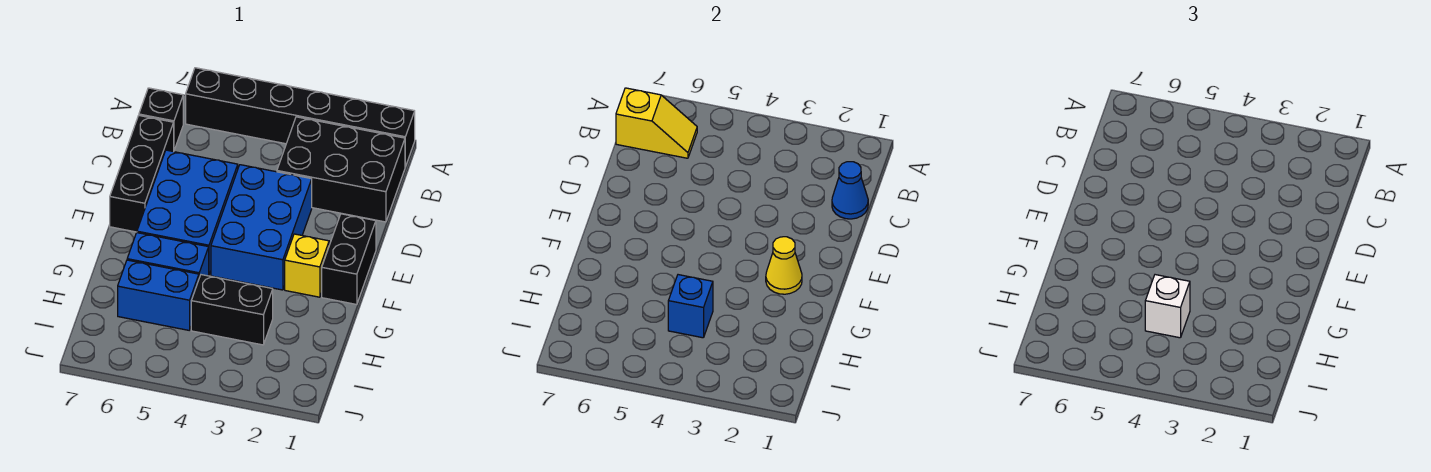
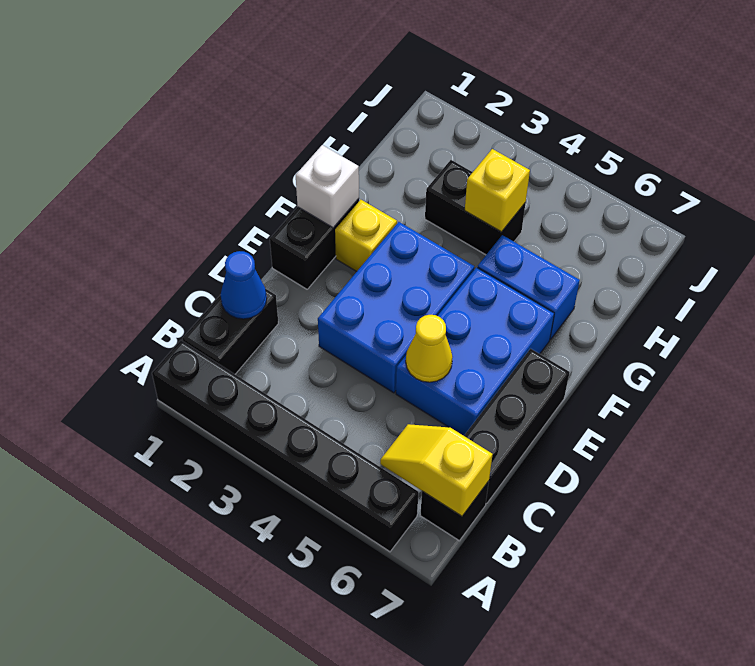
black 2x3 brick [277,117,405,222] -> black 1x2 brick [182,289,278,374]
yellow 1x1 cone [766,237,802,294] -> yellow 1x1 cone moved to [406,315,452,382]
blue 1x1 brick [668,275,713,338] -> yellow 1x1 brick [465,149,530,232]
white 1x1 brick [1145,275,1190,338] -> white 1x1 brick moved to [296,145,359,228]
blue 1x2 brick [118,260,199,330] -> none

